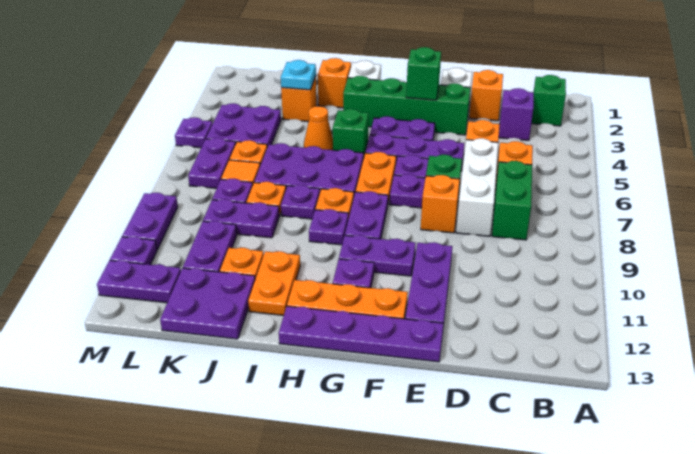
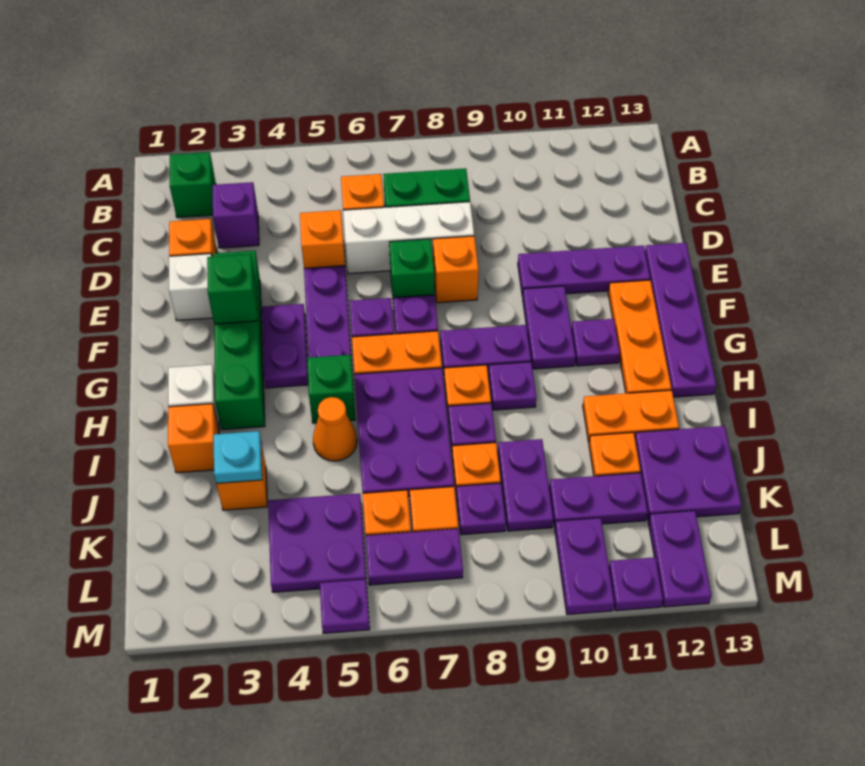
purple 1x2 plate [122,193,178,250] -> purple 1x2 plate turned to [555,518,614,615]

